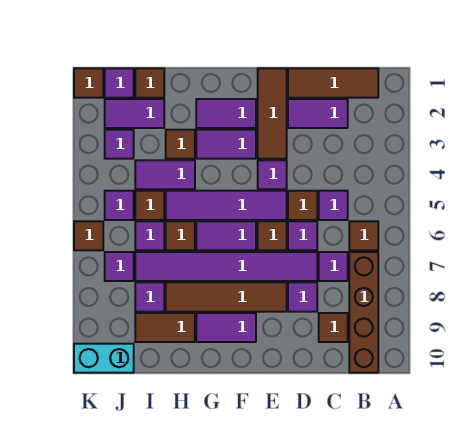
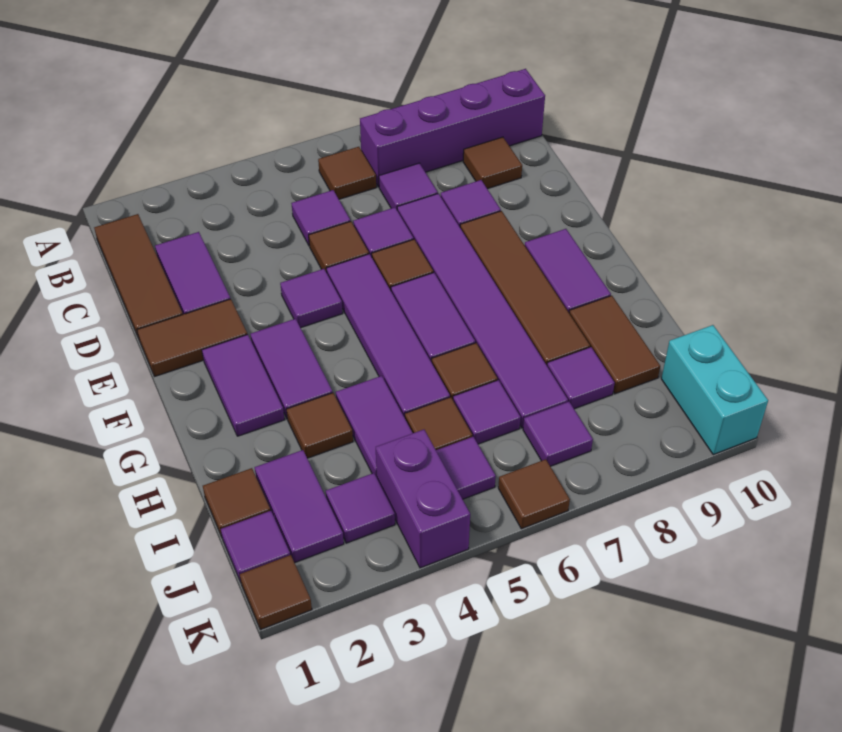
brown 1x4 brick [349,252,378,373] -> purple 1x4 brick [360,69,545,187]
brown 1x3 tile [258,68,287,159] -> brown 1x2 tile [137,299,247,376]
none -> purple 1x2 brick [376,430,470,568]

